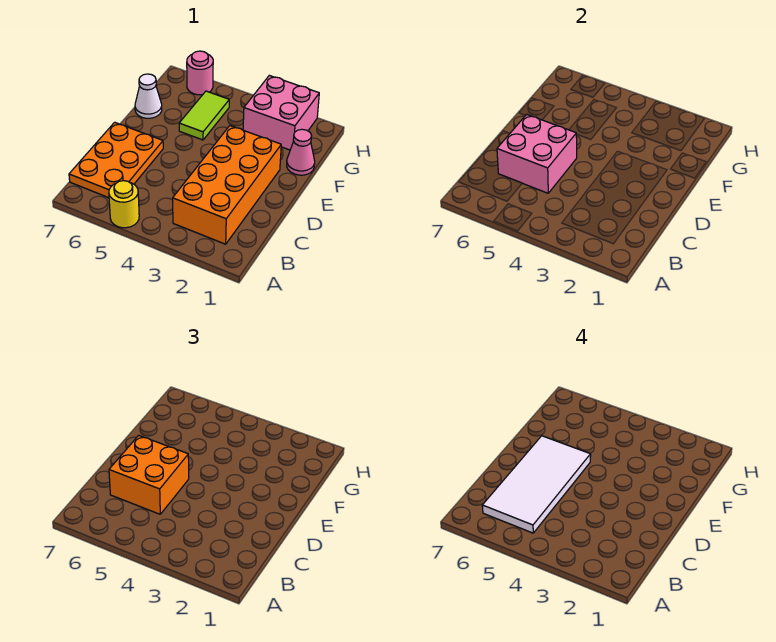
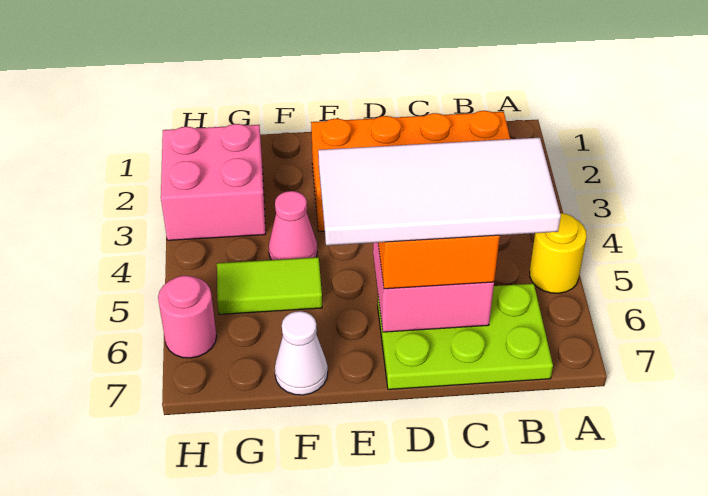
orange 2x3 plate [69,122,163,198] -> lime 2x3 plate [378,284,553,389]
pink 1x1 cone [287,129,315,175] -> pink 1x1 cone moved to [269,191,317,260]

